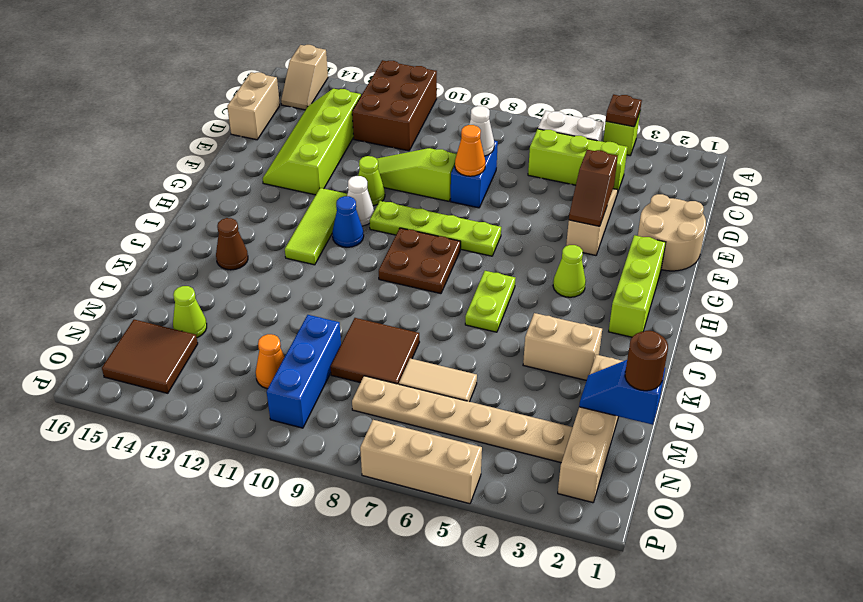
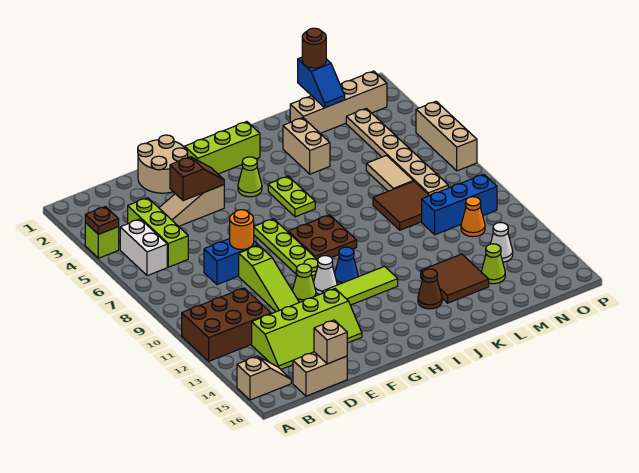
white 1x1 cone [469,106,494,156] -> white 1x1 cone moved to [491,223,513,262]
none -> tan 1x1 brick [314,320,347,364]
orange 1x1 cone [455,125,485,176] -> orange 1x1 round brick [230,210,254,250]
lime 1x2 plate [465,271,515,332] -> lime 1x2 plate turned to [268,176,315,217]
brown 2x2 tile [102,320,198,393] -> brown 2x2 tile moved to [421,254,489,303]

